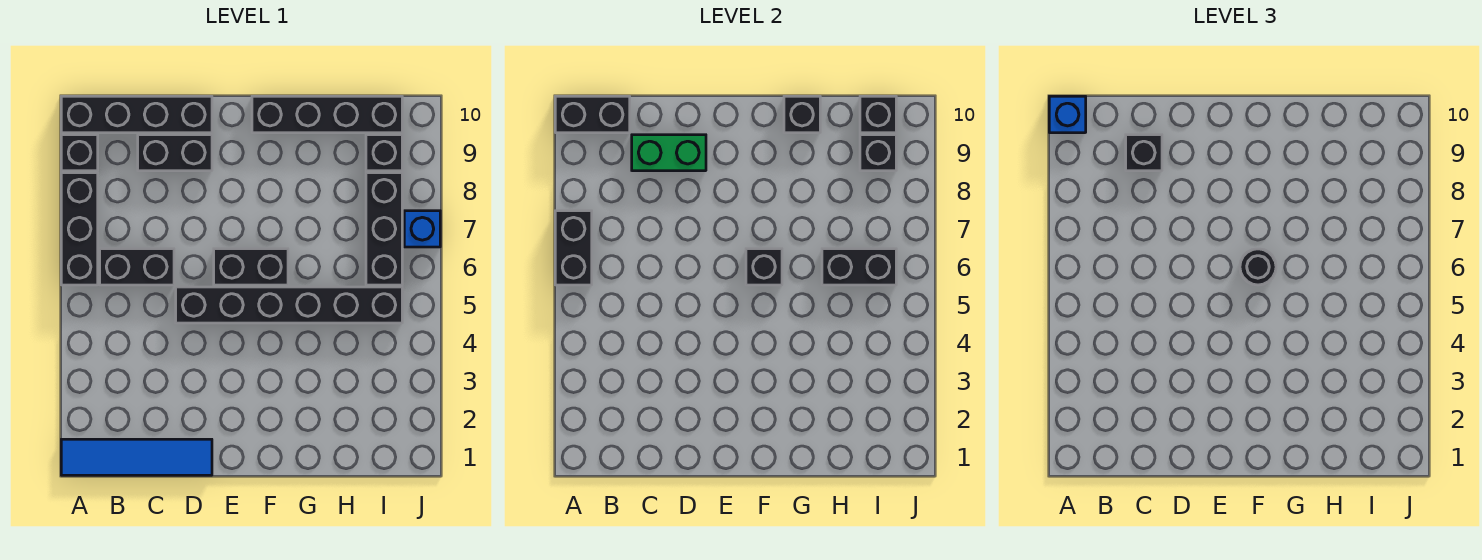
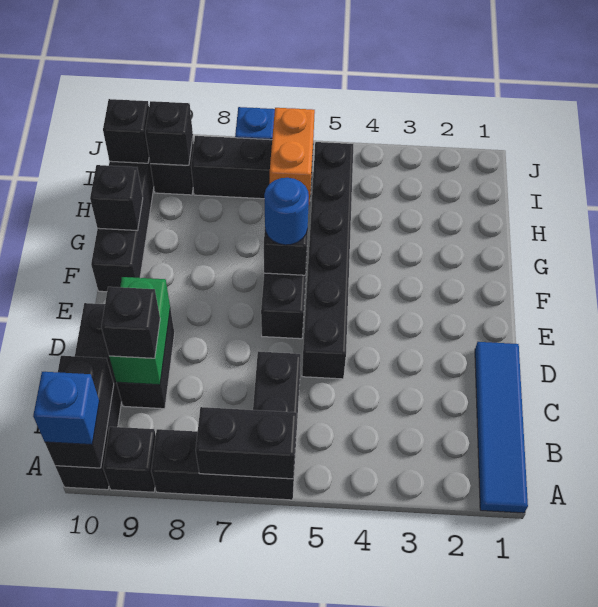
black 1x1 round brick [1240,249,1276,285] -> blue 1x1 round brick [264,178,309,245]
black 1x2 brick [822,249,896,285] -> orange 1x2 brick [270,108,315,205]

